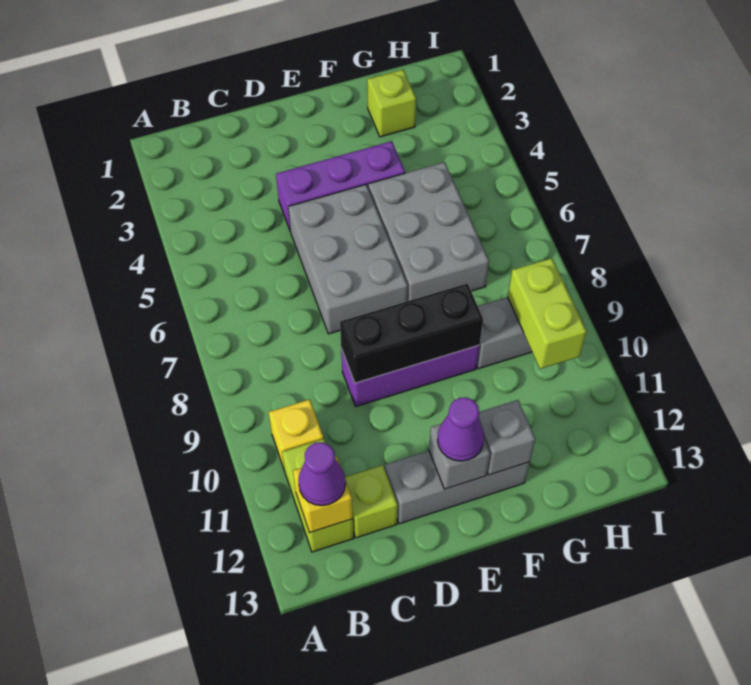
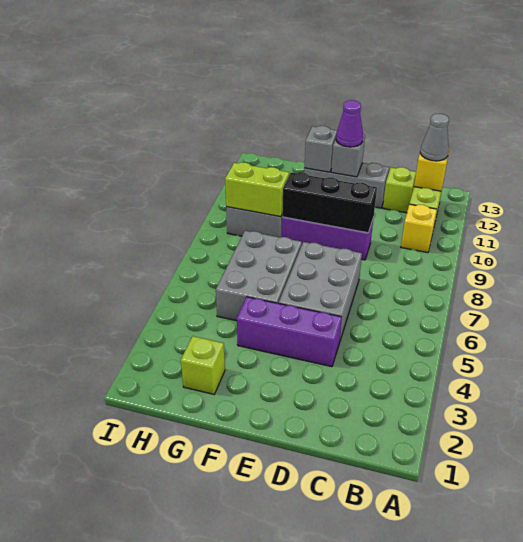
purple 1x1 cone [298,442,346,506] -> grey 1x1 cone [420,114,449,161]
lime 1x2 brick [508,258,587,369] -> lime 1x2 brick turned to [225,162,289,217]

